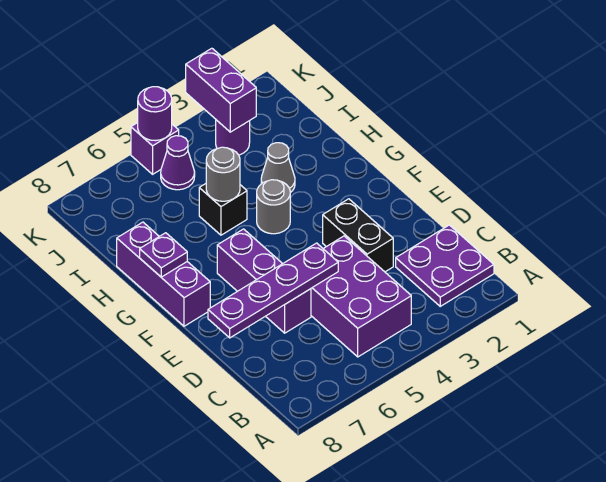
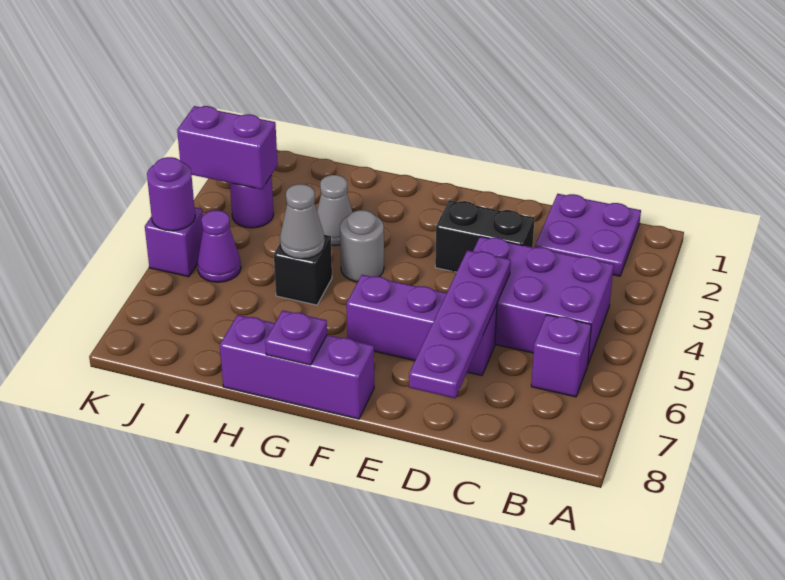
none -> purple 1x1 brick [531,315,591,397]
grey 1x1 round brick [206,147,240,201] -> grey 1x1 cone [280,184,325,259]

